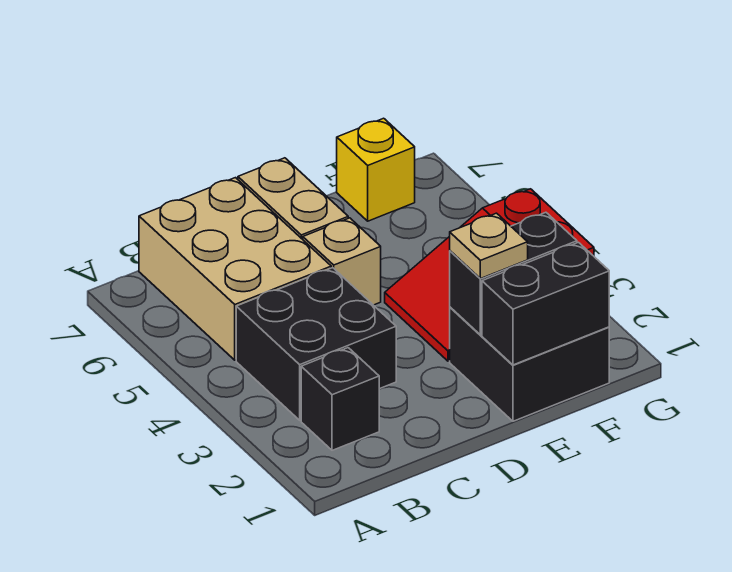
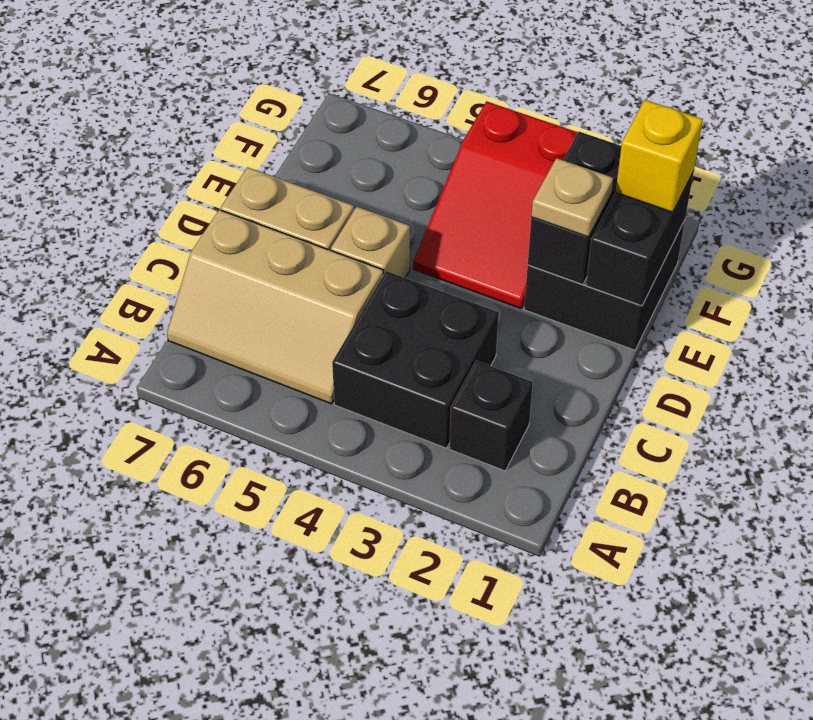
tan 2x3 brick [139,178,331,360] -> tan 2x3 slope [167,210,383,404]
yellow 1x1 brick [337,118,415,221] -> yellow 1x1 brick moved to [615,100,703,212]

